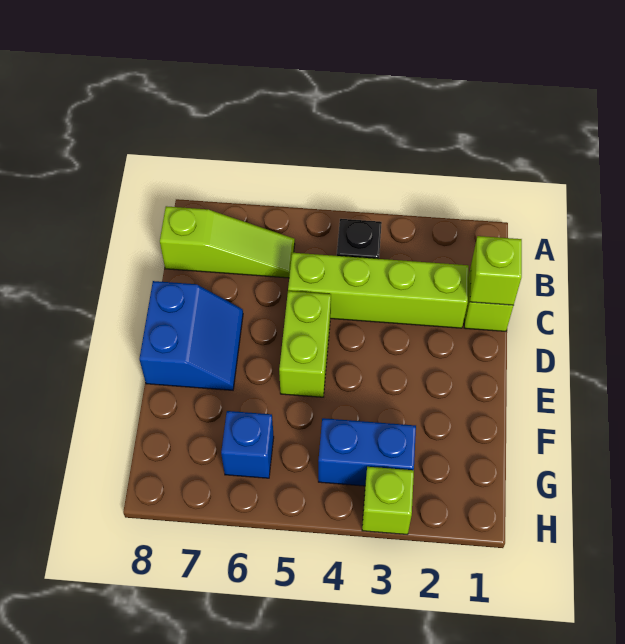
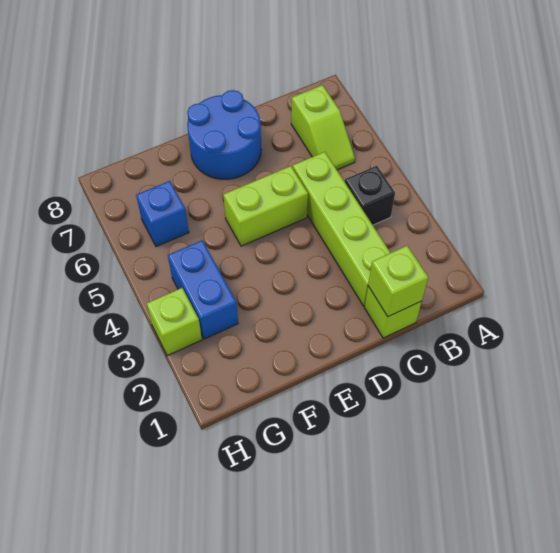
lime 1x3 slope [160,206,295,278] -> lime 1x2 slope [291,85,355,170]
blue 2x2 slope [139,281,243,390] -> blue 2x2 round brick [187,90,261,179]

